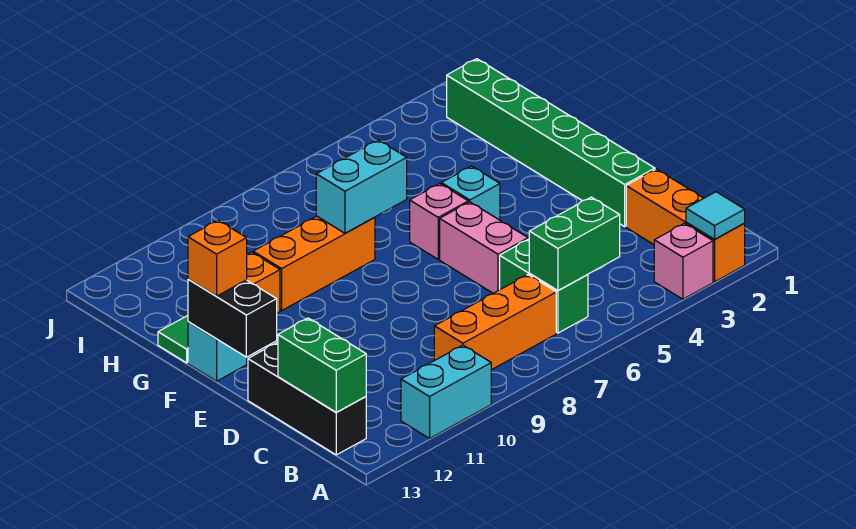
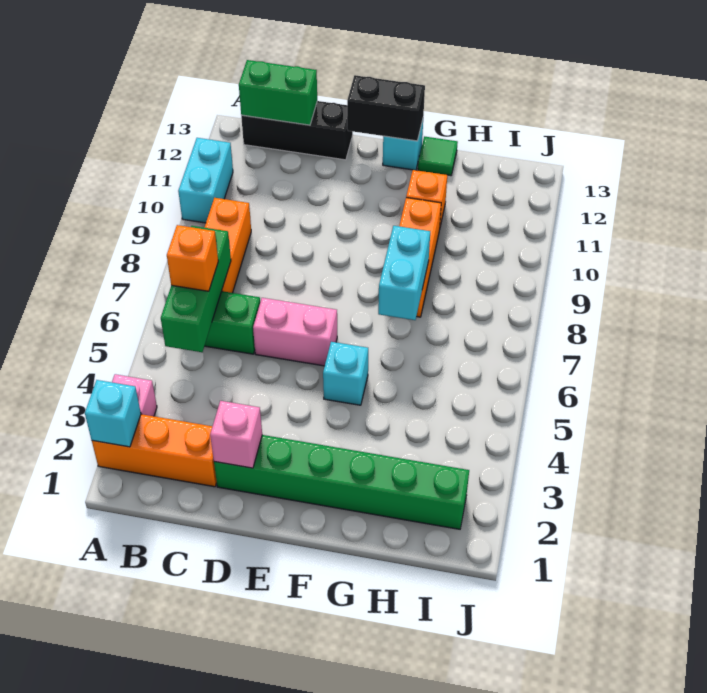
cyan 1x1 tile [686,192,745,239] -> cyan 1x1 brick [85,380,141,447]
green 1x2 brick [529,197,620,291] -> green 1x3 brick [161,226,231,352]
pink 1x1 brick [410,184,468,259] -> pink 1x1 brick moved to [210,401,262,468]
orange 1x1 brick [188,220,247,296] -> orange 1x1 brick moved to [167,225,218,291]

